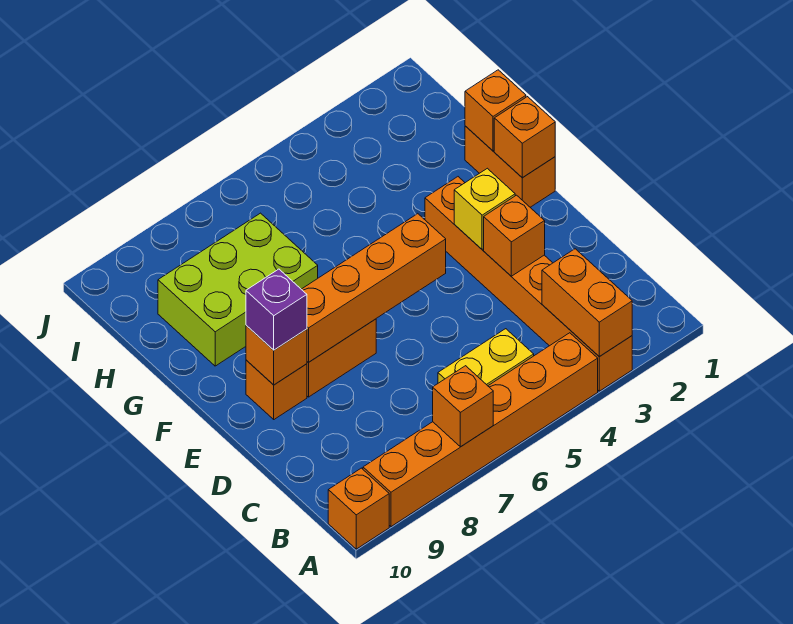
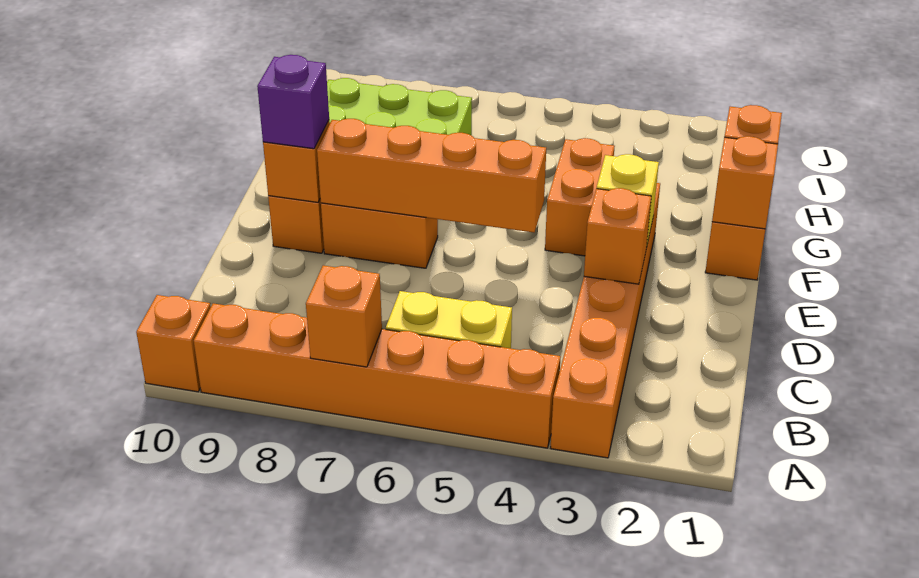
orange 1x2 brick [542,249,632,357] -> orange 1x2 brick moved to [545,138,615,256]

